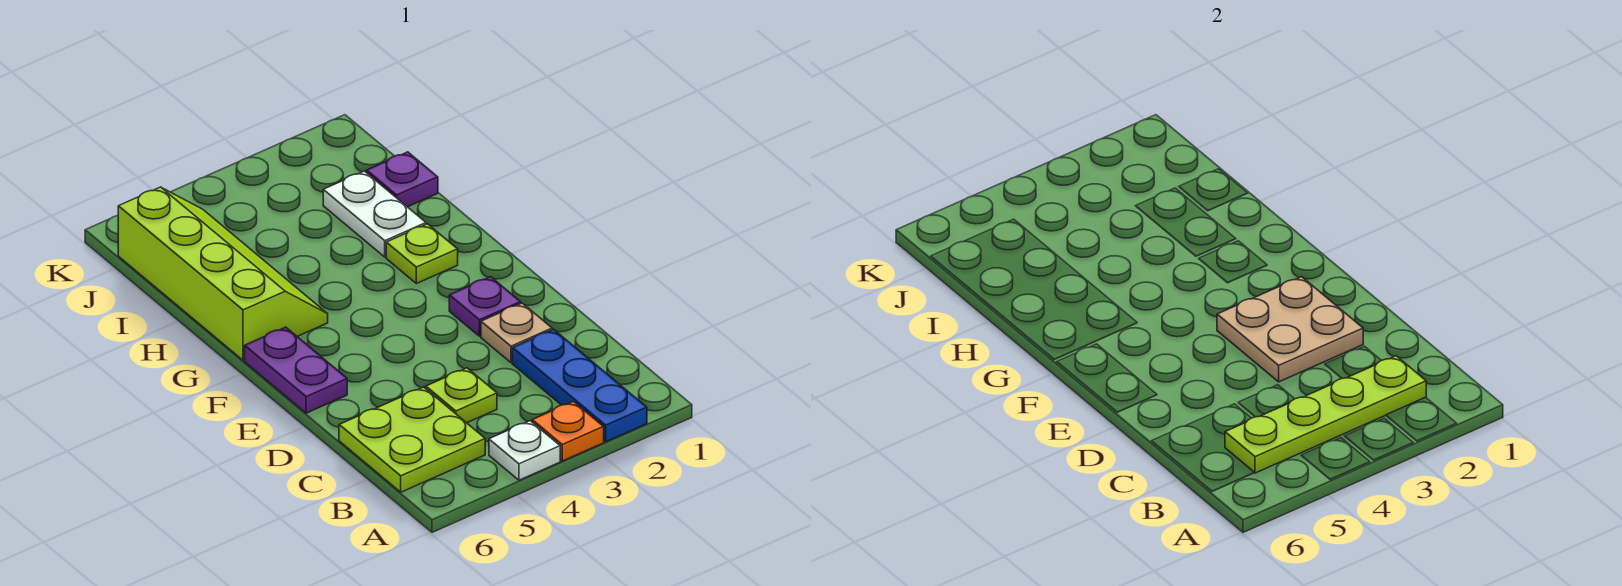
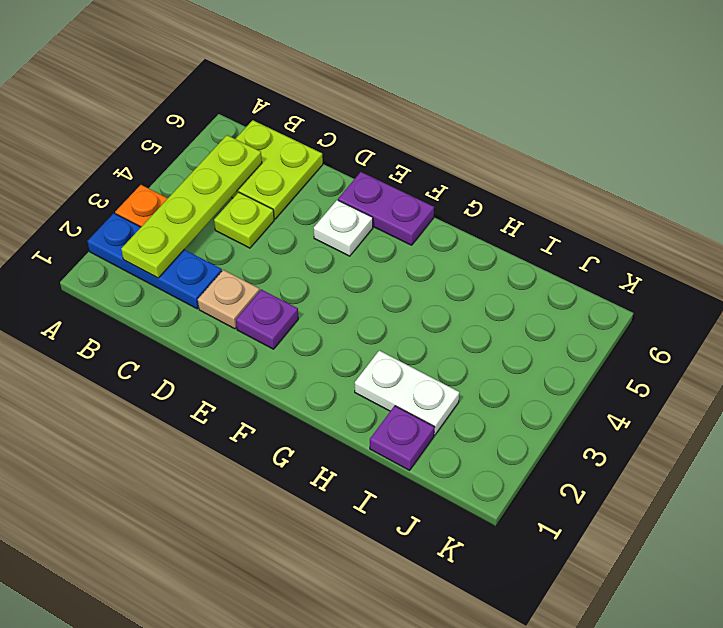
white 1x1 plate [489,421,560,480] -> white 1x1 plate moved to [314,200,373,256]
tan 2x2 plate [1217,277,1363,382] -> none
lime 1x1 plate [386,224,458,284] -> none
lime 2x4 slope [118,187,328,360] -> none

